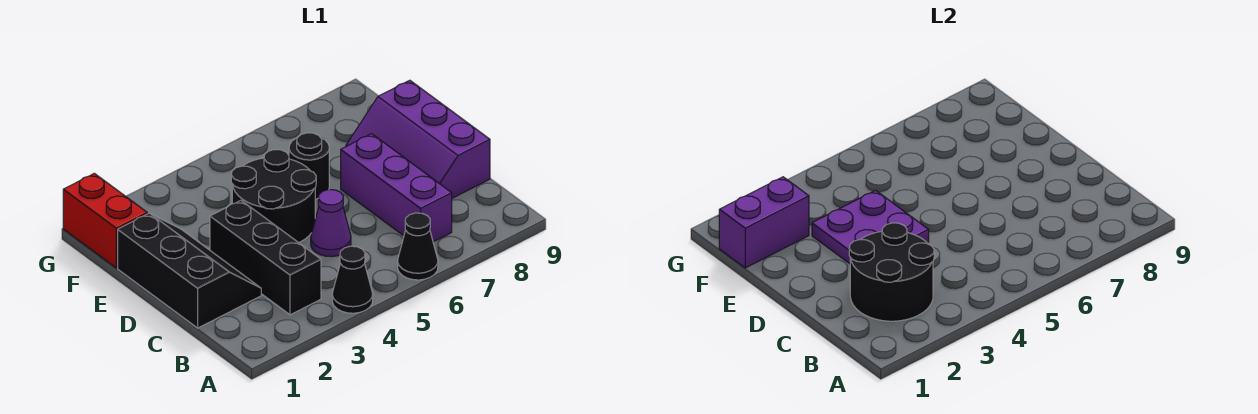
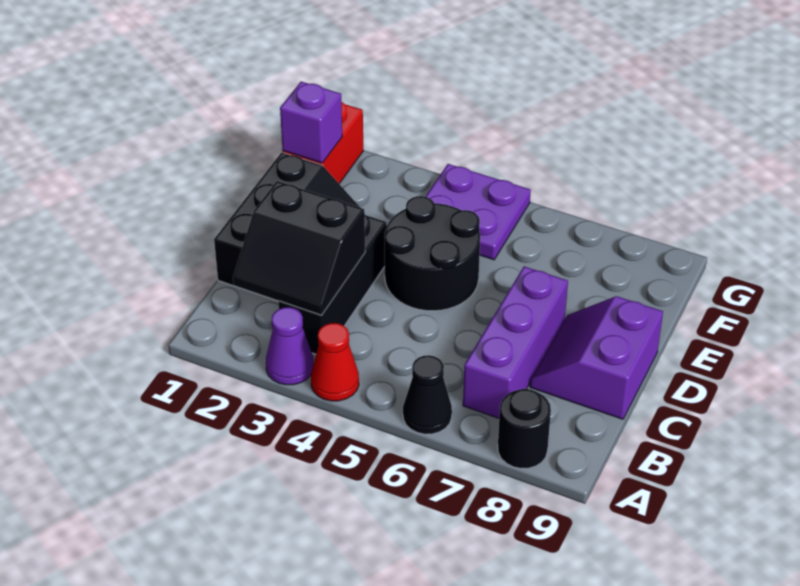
black 1x1 cone [332,246,373,313] -> red 1x1 cone [311,323,359,401]
black 2x2 round brick [849,223,934,321] -> black 2x2 slope [233,181,365,315]
purple 1x1 cone [311,190,351,257] -> purple 1x1 cone moved to [266,307,314,385]
purple 2x3 slope [346,80,490,198] -> purple 2x2 slope [530,296,663,419]
purple 2x2 plate [812,190,929,264] -> purple 2x2 plate moved to [426,164,531,260]
black 1x1 round brick [289,133,329,199] -> black 1x1 round brick moved to [498,389,551,469]
purple 1x2 brick [719,177,809,268] -> purple 1x1 brick [280,82,342,163]

